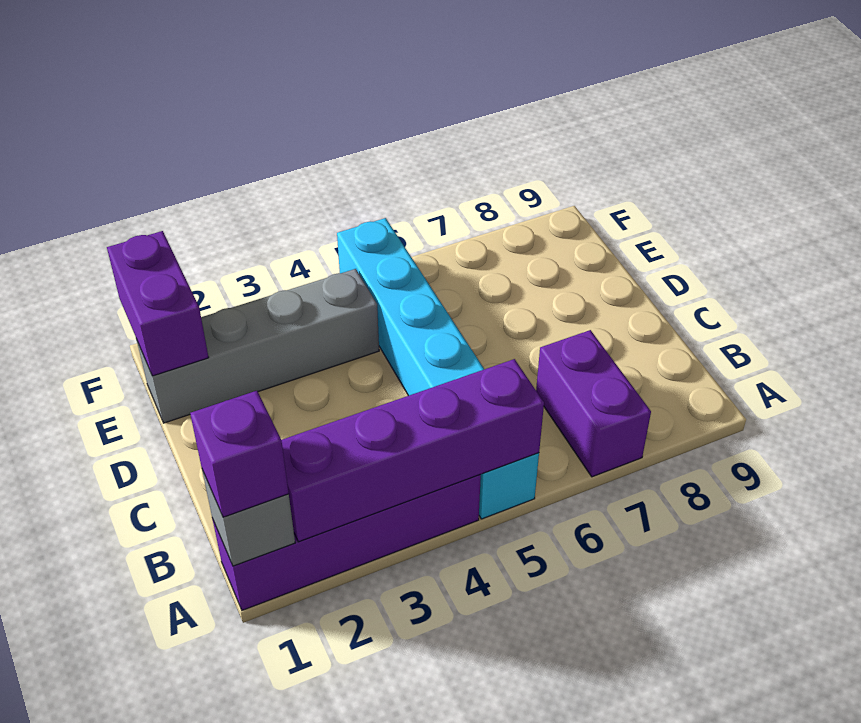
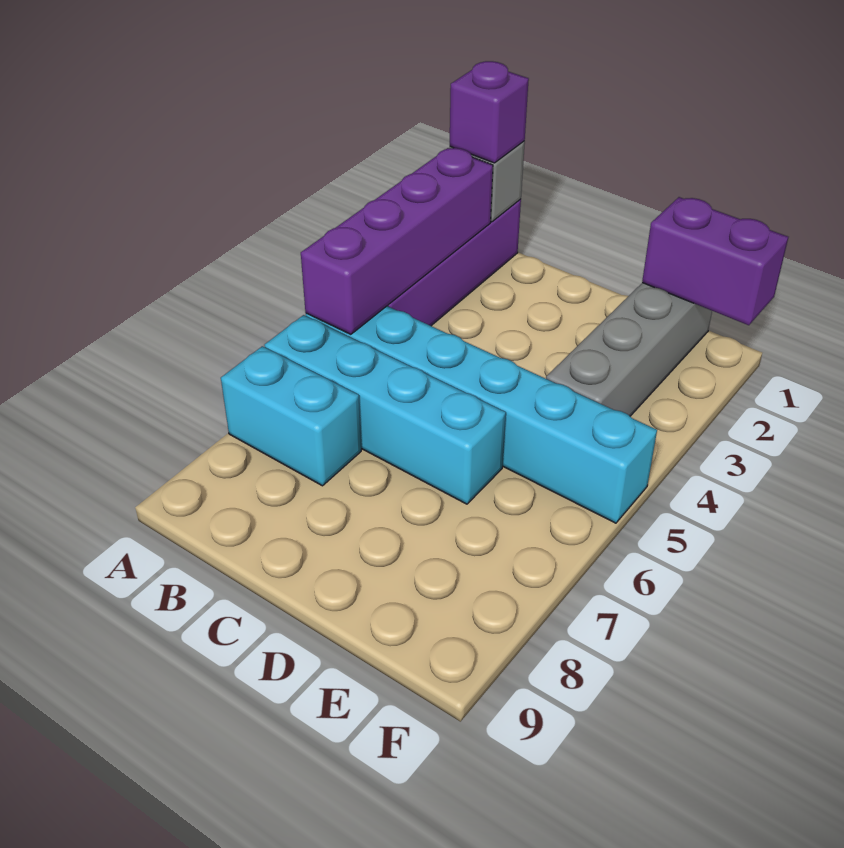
none -> cyan 1x4 brick [264,315,506,504]
purple 1x2 brick [536,330,651,477] -> cyan 1x2 brick [221,346,361,486]

